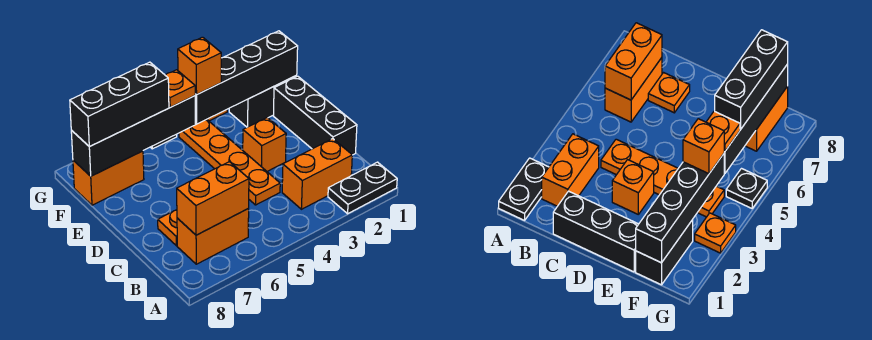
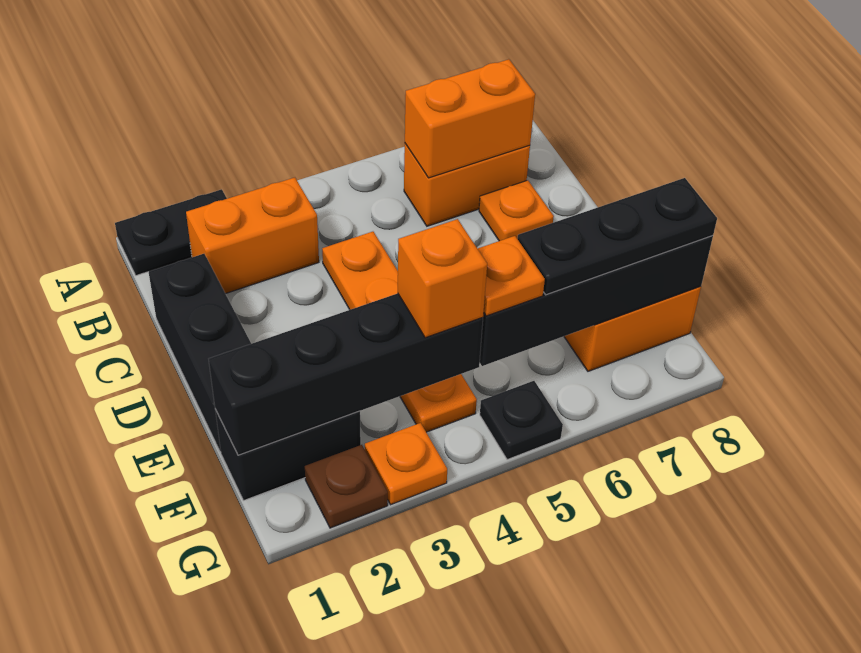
orange 1x1 brick [243,118,286,171] -> none
black 1x3 brick [70,62,169,147] -> black 1x3 plate [518,178,717,295]
none -> brown 1x1 plate [305,445,388,528]

